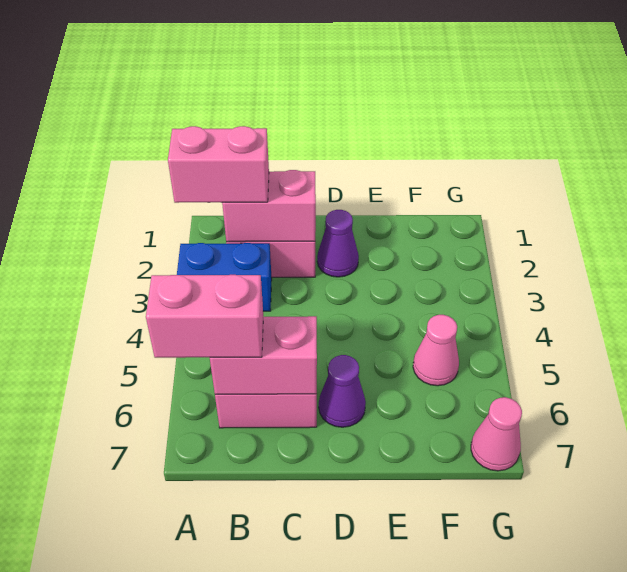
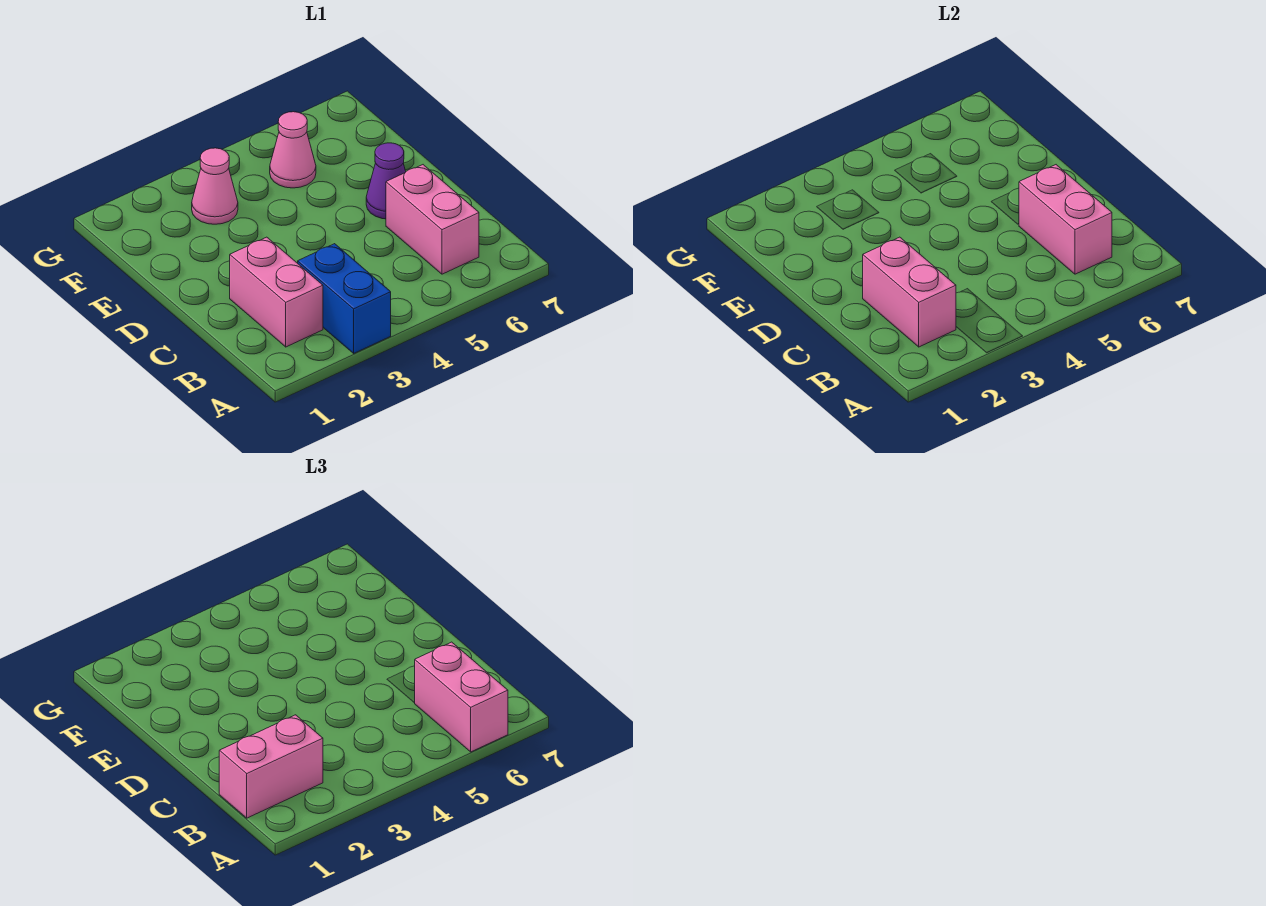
pink 1x2 brick [168,126,269,203] -> pink 1x2 brick turned to [219,715,323,818]
purple 1x1 cone [317,210,359,277] -> none
pink 1x1 cone [471,397,522,471] -> pink 1x1 cone moved to [192,148,238,224]

